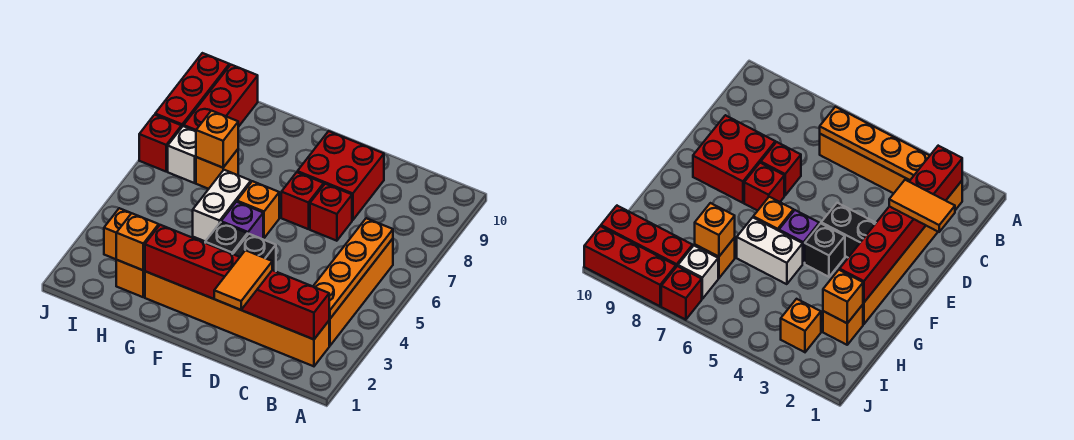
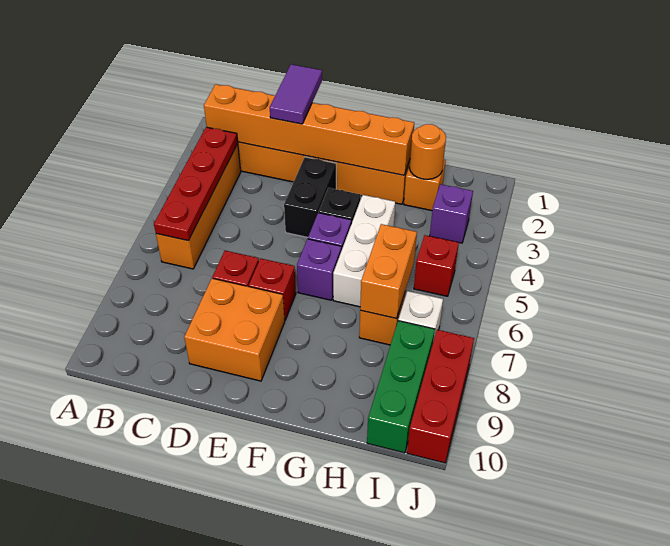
red 1x6 brick [145,225,329,339] -> orange 1x6 brick [204,84,414,175]
orange 1x4 plate [313,218,393,319] -> red 1x4 plate [154,127,238,241]
orange 1x2 tile [214,250,272,310] -> purple 1x2 tile [270,64,322,124]
red 2x2 brick [297,131,384,220] -> orange 2x2 brick [184,278,285,381]
orange 1x1 brick [237,181,279,238] -> purple 1x1 brick [297,239,341,300]
white 1x2 brick [193,170,251,241] -> white 1x3 brick [333,195,395,307]
orange 1x1 brick [116,213,159,270] -> orange 1x1 round brick [409,124,446,179]
orange 1x1 brick [196,111,238,168] -> orange 1x2 brick [360,224,417,319]
orange 1x1 brick [104,208,131,259] -> purple 1x1 brick [430,184,473,243]
red 1x3 brick [184,65,258,131] -> green 1x3 brick [367,321,435,453]
red 1x1 brick [139,115,182,171] -> red 1x1 brick moved to [414,235,459,296]

